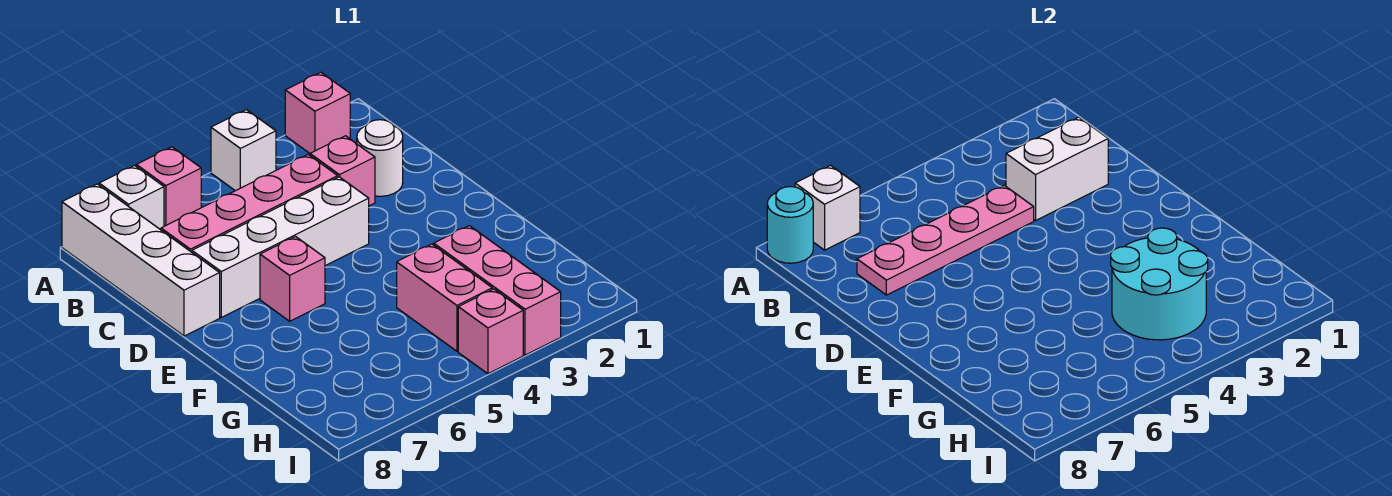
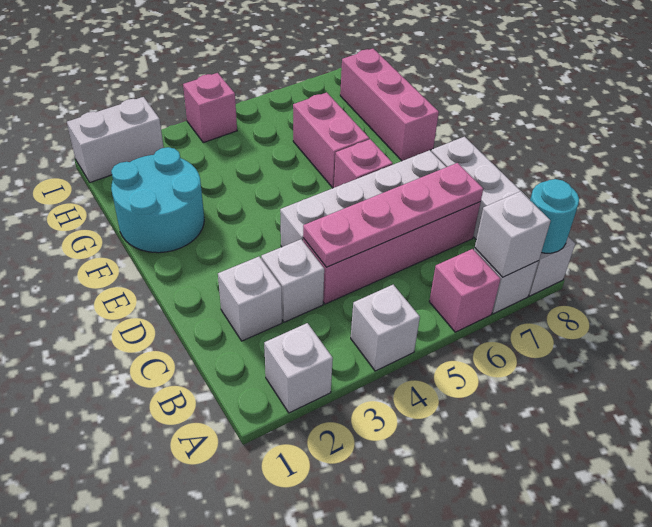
pink 1x1 brick [285,72,350,153] -> white 1x1 brick [264,323,333,413]
white 1x1 round brick [357,120,403,196] -> white 1x1 brick [218,257,282,341]
white 1x2 brick [1006,117,1108,220] -> white 1x2 brick moved to [67,97,164,182]
pink 1x1 brick [310,136,375,206] -> white 1x1 brick [261,239,324,322]
pink 1x3 brick [434,226,561,355] -> pink 1x3 brick moved to [340,49,439,161]
cyan 2x2 round brick [1111,228,1208,340] -> cyan 2x2 round brick moved to [111,147,204,253]
pink 1x2 brick [397,244,492,351] -> pink 1x2 brick moved to [293,92,369,188]

